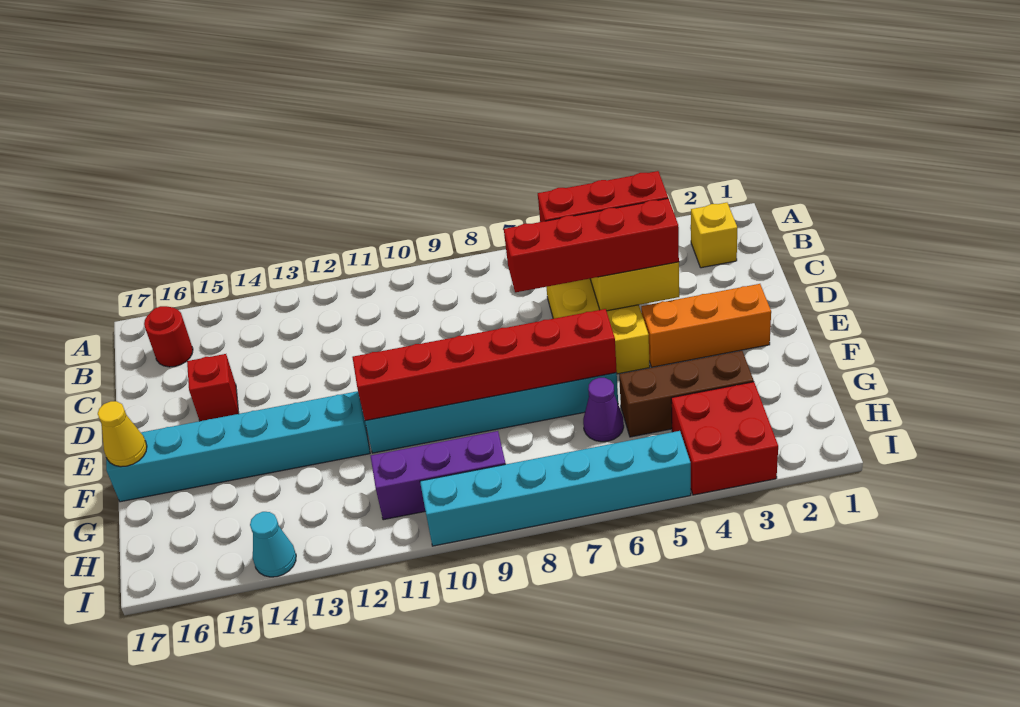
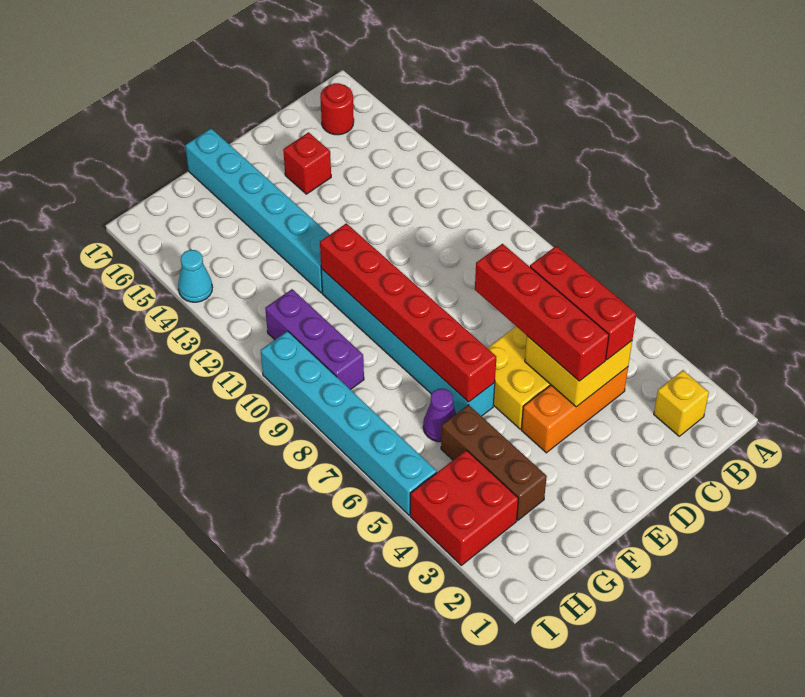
orange 1x3 brick [641,284,771,367] -> orange 1x3 brick turned to [522,367,628,453]
yellow 1x1 cone [98,401,147,467] -> none

